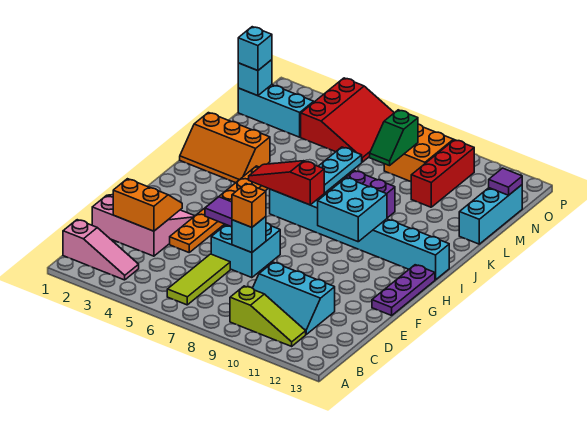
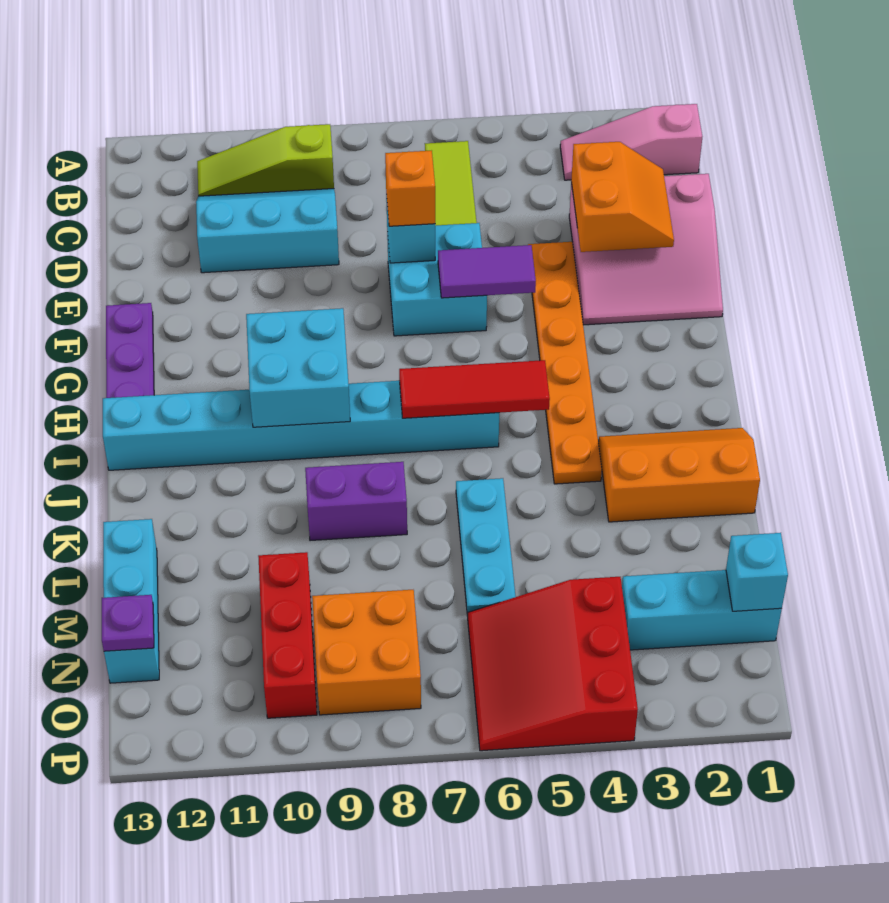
orange 2x2 slope [113,179,182,231] -> orange 2x2 slope turned to [571,142,674,252]
red 1x3 slope [249,161,324,205] -> red 1x3 tile [399,360,550,418]
green 1x2 slope [370,110,418,166] -> none
cyan 1x1 brick [238,27,272,71] -> none
purple 1x1 tile [489,168,522,195] -> purple 1x1 plate [102,595,154,651]

